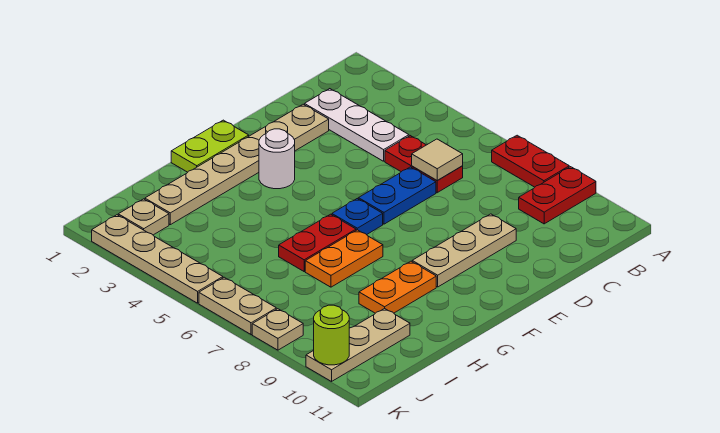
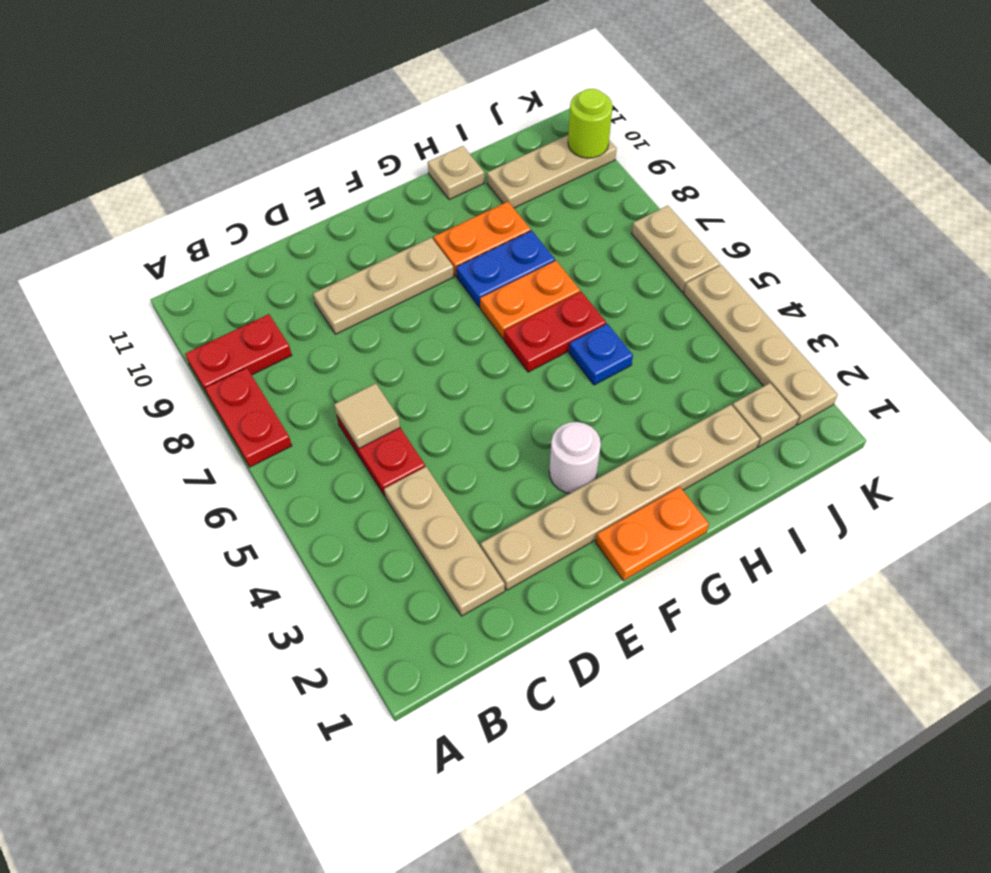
white 1x3 plate [305,89,409,161] -> tan 1x3 plate [384,467,505,616]
blue 1x2 plate [358,167,436,224] -> blue 1x2 plate moved to [456,230,555,307]
lime 1x2 plate [171,120,249,172] -> orange 1x2 plate [596,487,709,581]
blue 1x1 plate [332,199,383,235] -> blue 1x1 plate moved to [569,324,633,385]
tan 1x1 plate [252,309,303,350] -> tan 1x1 plate moved to [428,146,484,200]

